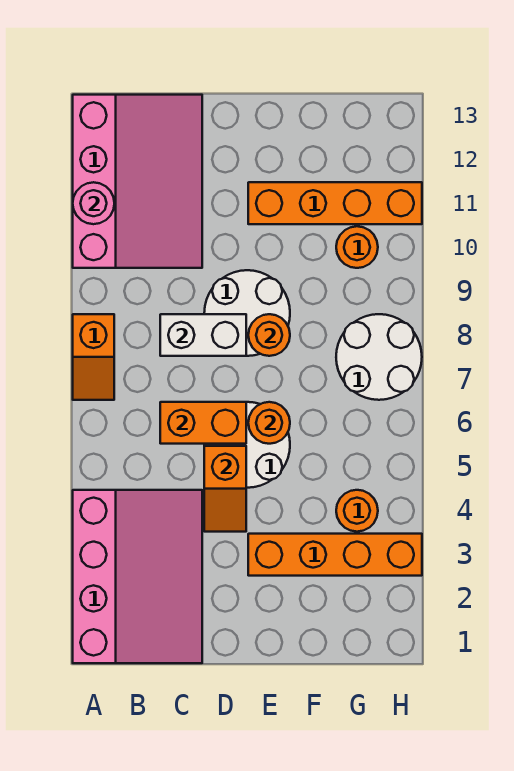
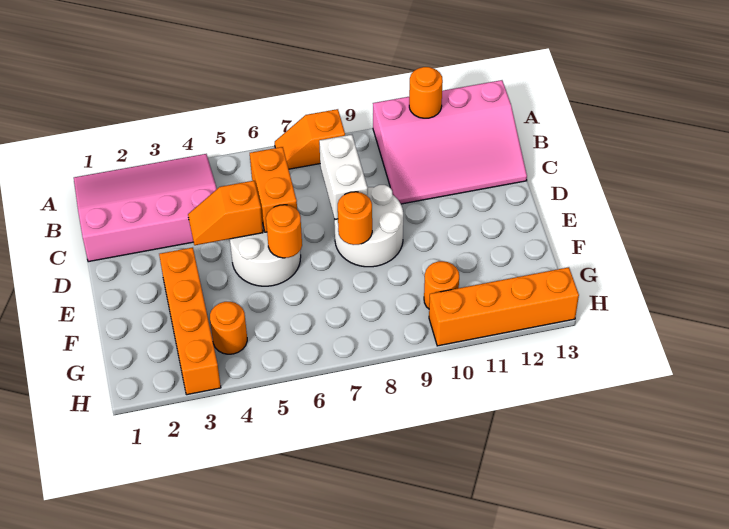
pink 3x4 slope [73,490,202,663] -> pink 3x4 slope turned to [74,154,217,262]
pink 1x1 round brick [73,182,114,224] -> orange 1x1 round brick [409,67,443,118]
orange 1x4 brick [248,182,422,224] -> orange 1x4 brick turned to [429,267,579,346]
white 2x2 round brick [336,314,422,400] -> none

